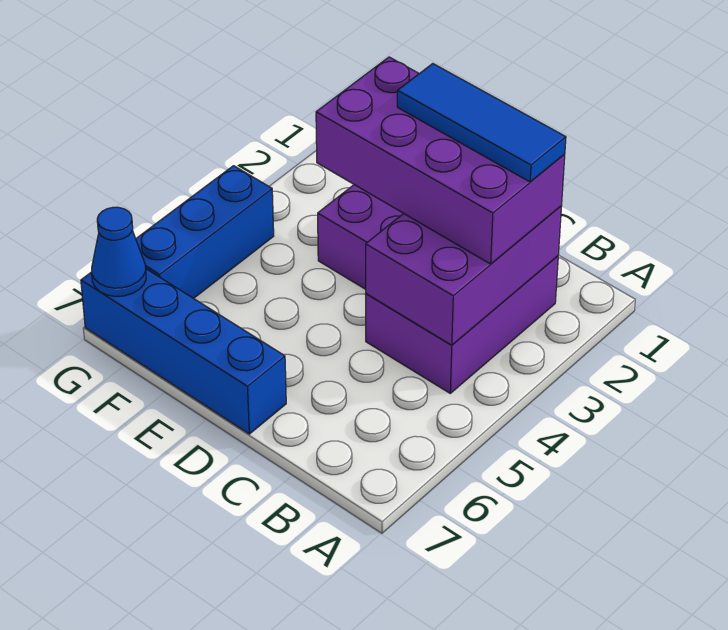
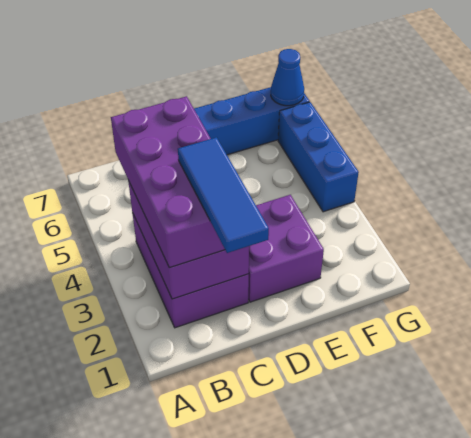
purple 2x4 brick [316,57,565,264] -> purple 2x4 brick turned to [111,96,225,268]
blue 1x3 tile [397,64,566,182] -> blue 1x3 tile turned to [178,137,269,253]

